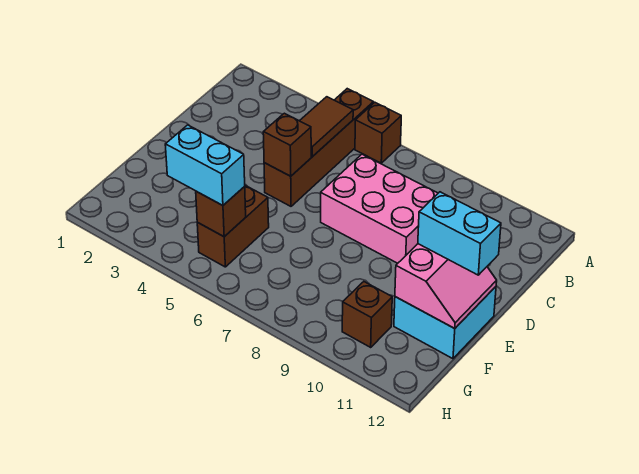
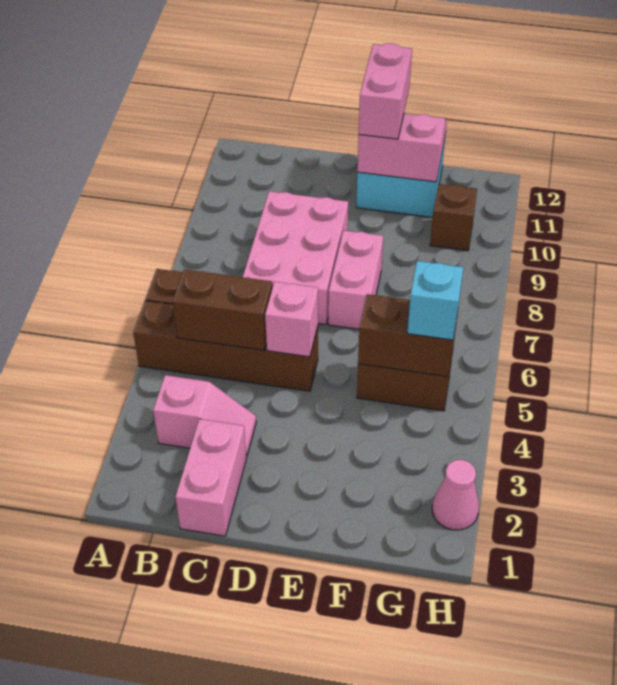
none -> pink 1x2 slope [153,375,256,457]
brown 1x2 tile [300,97,353,157] -> brown 1x2 brick [173,269,272,350]
none -> pink 1x2 brick [175,419,246,536]
brown 1x1 brick [263,113,311,176] -> pink 1x1 brick [265,282,318,357]
none -> pink 1x2 brick [328,231,383,329]
cyan 1x2 brick [418,192,501,275] -> pink 1x2 brick [359,43,412,139]
cyan 1x2 brick [165,125,245,205] -> cyan 1x1 brick [407,261,463,340]
brown 1x1 brick [196,187,246,237] -> brown 1x2 brick [358,294,458,377]
none -> pink 1x1 cone [432,460,479,530]

